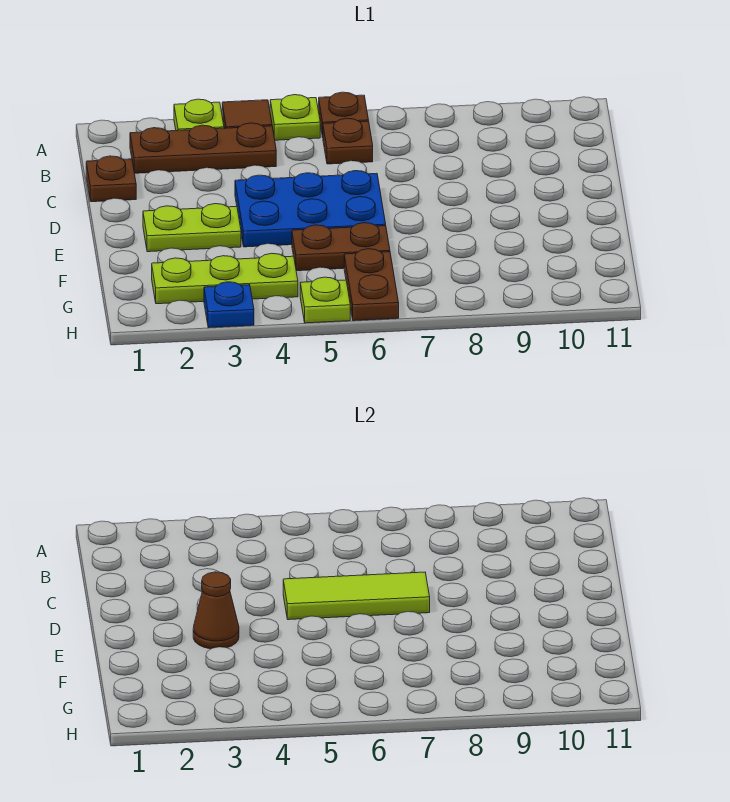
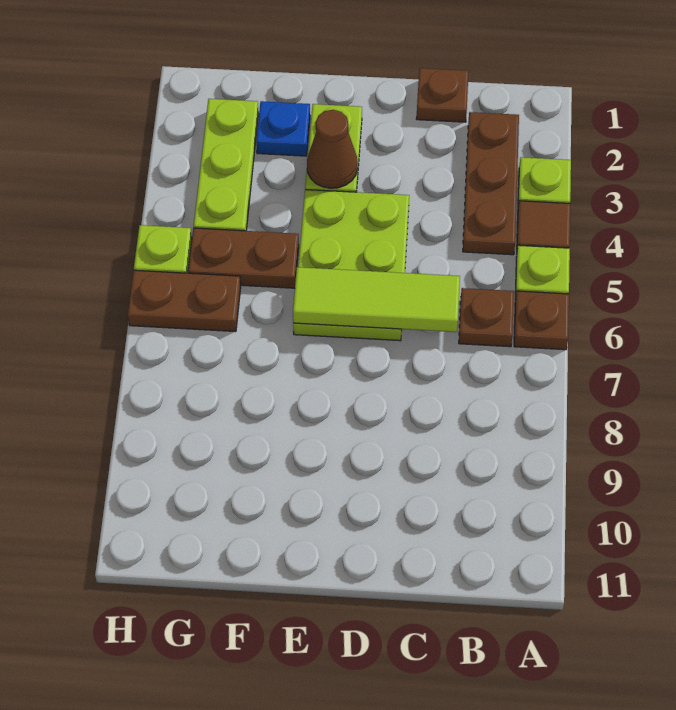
blue 2x3 plate [235,171,386,247] -> lime 2x3 plate [293,190,409,341]
lime 1x3 tile [283,572,430,620] -> lime 1x3 tile turned to [293,267,460,332]
brown 1x2 plate [292,223,390,271] -> brown 1x2 plate turned to [188,228,299,288]
blue 1x1 plate [204,282,254,328] -> blue 1x1 plate moved to [256,101,310,156]

